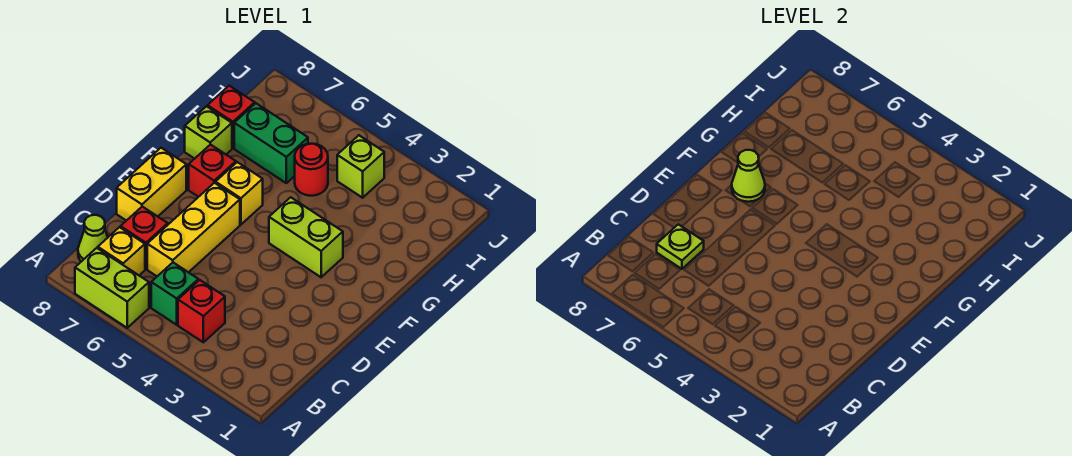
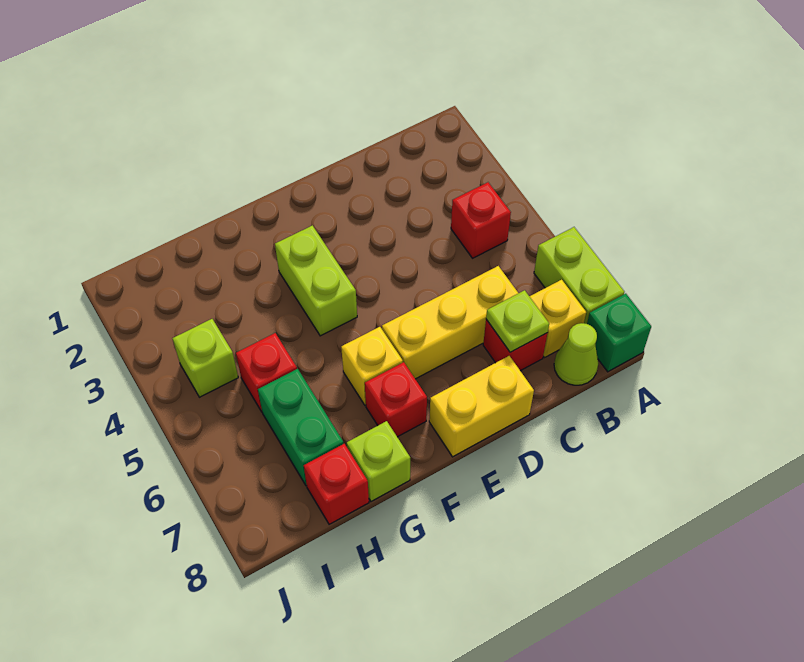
green 1x1 brick [151,263,198,325] -> green 1x1 brick moved to [587,294,651,372]
lime 1x1 cone [732,150,765,202] -> none
red 1x1 round brick [295,144,328,196] -> red 1x1 brick [236,333,297,412]

